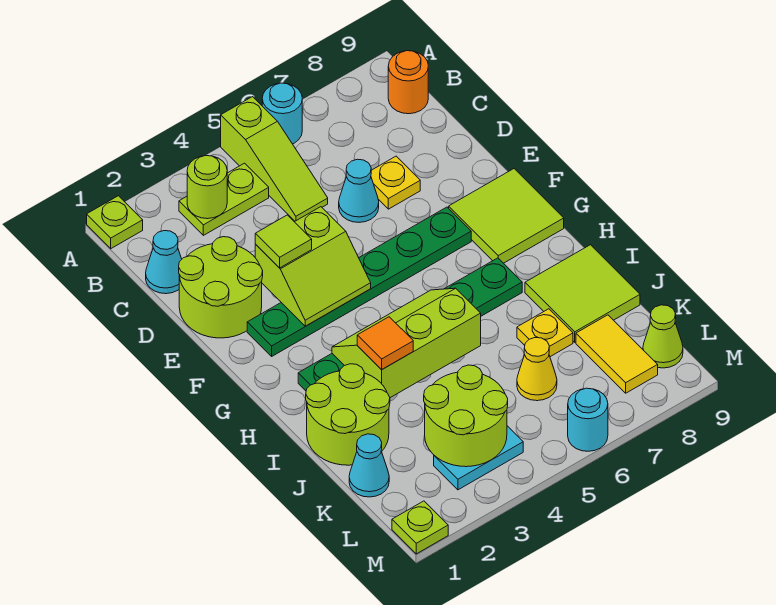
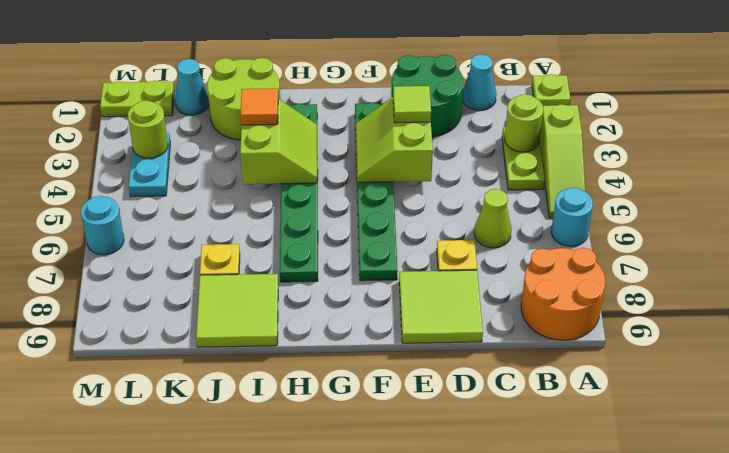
lime 1x3 slope [221,97,328,221] -> lime 1x3 slope turned to [540,104,585,218]
orange 1x1 round brick [388,51,428,114] -> orange 2x2 round brick [521,248,605,340]
lime 2x2 round brick [179,237,263,338] -> green 2x2 round brick [391,55,463,137]
cyan 1x1 cone [339,159,379,222] -> none
lime 2x2 tile [449,169,564,263] -> lime 2x2 tile moved to [399,270,483,343]
lime 2x3 slope [332,288,481,398] -> lime 2x2 slope [240,99,317,184]
lime 2x2 round brick [424,365,508,467] -> lime 1x1 round brick [128,100,168,158]
yellow 1x1 cone [517,338,557,401] -> none
yellow 1x2 tile [576,315,658,393] -> none
lime 1x1 cone [643,305,683,368] -> lime 1x1 cone moved to [474,189,511,248]
lime 1x1 plate [392,501,448,554] -> lime 1x2 plate [100,81,174,117]

